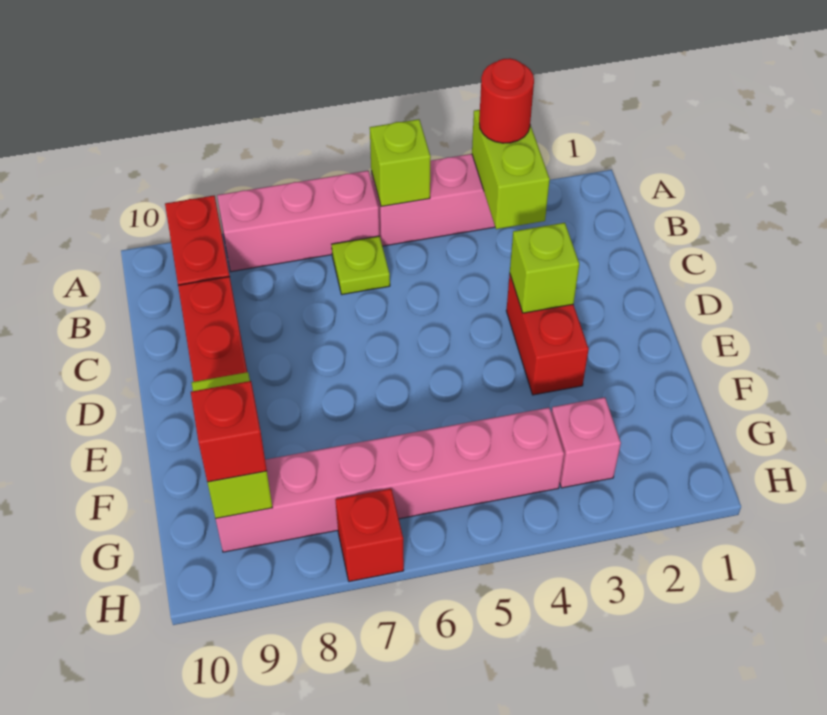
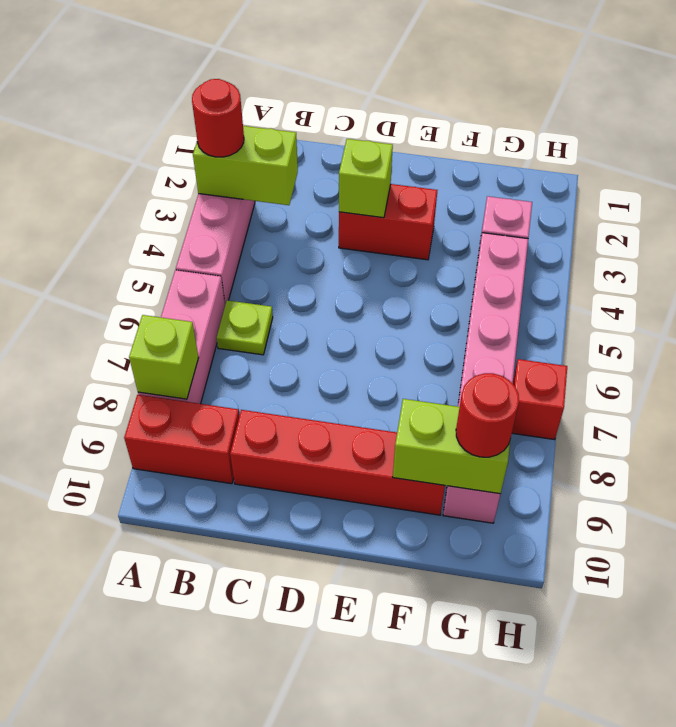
lime 1x1 brick [370,119,431,206] -> lime 1x1 brick moved to [129,315,199,399]
red 1x1 brick [191,381,267,482] -> red 1x1 round brick [456,373,519,457]

